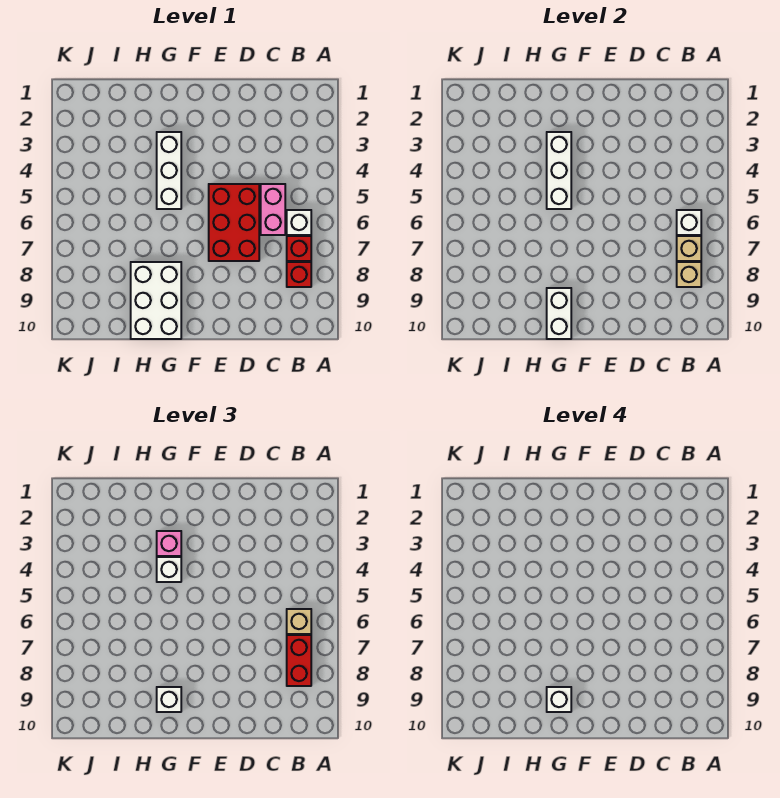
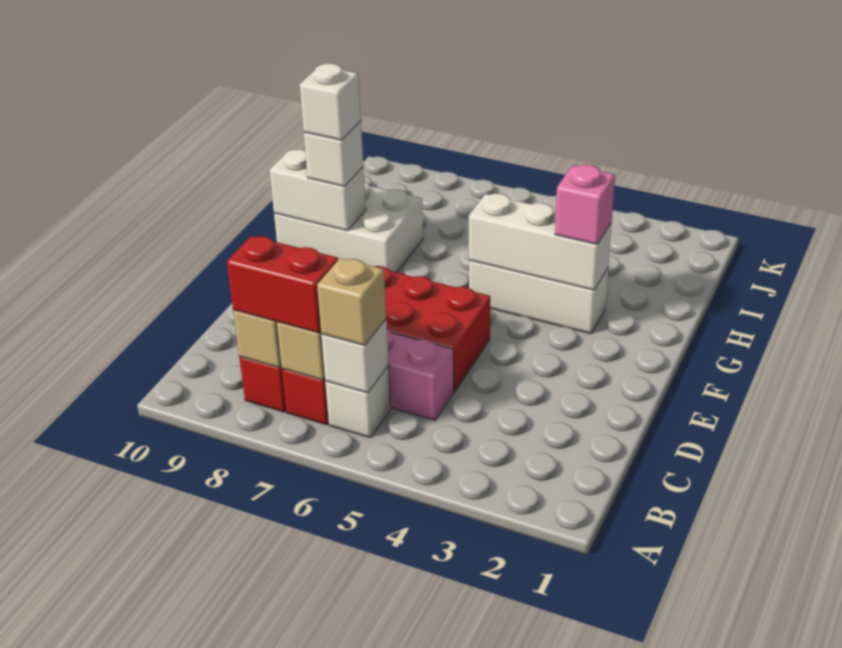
white 1x1 brick [157,557,181,582] -> none

